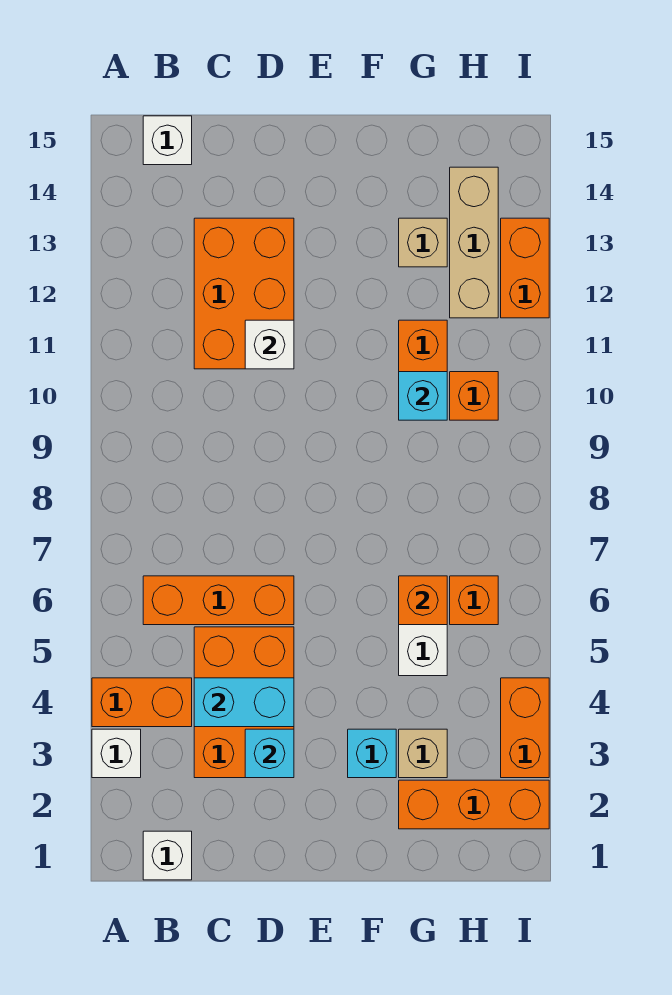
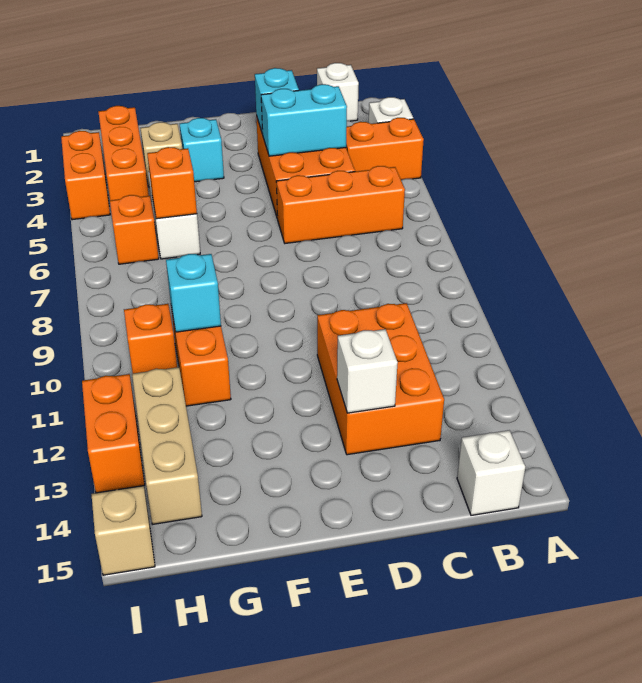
white 1x1 brick [245,320,294,369] -> white 1x1 brick moved to [337,329,398,413]
orange 1x3 brick [399,780,549,829] -> orange 1x3 brick turned to [98,106,149,200]
tan 1x1 brick [399,218,447,267] -> tan 1x1 brick moved to [91,486,155,575]

